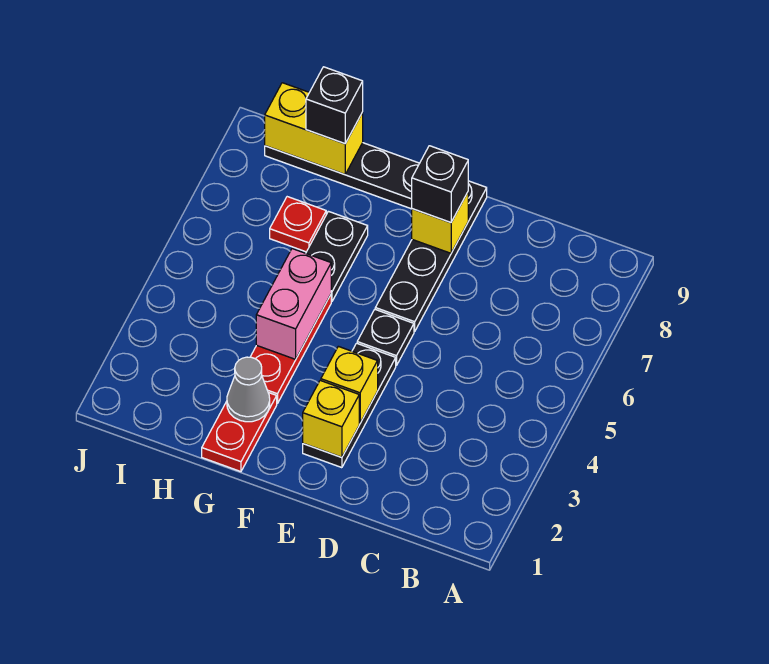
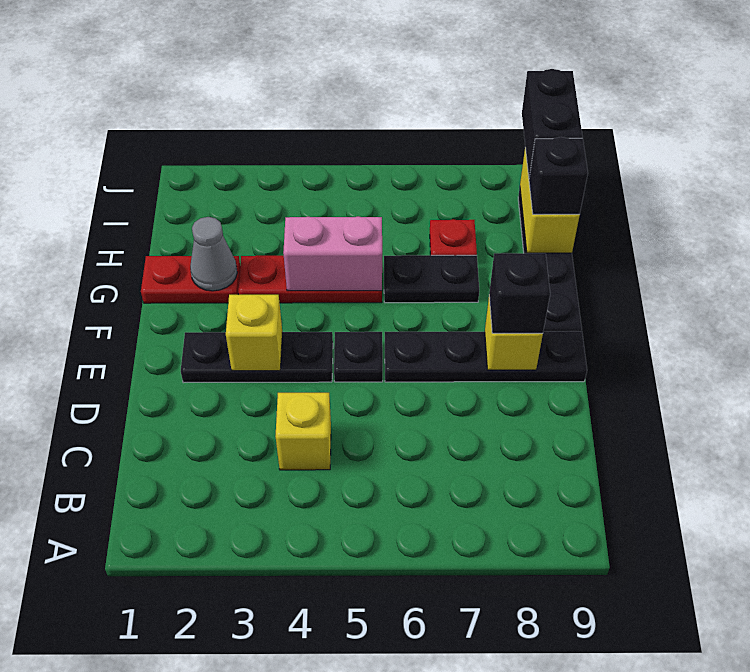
yellow 1x1 brick [303,380,359,457] -> yellow 1x1 brick moved to [276,393,331,470]
none -> black 1x2 brick [522,69,583,177]

